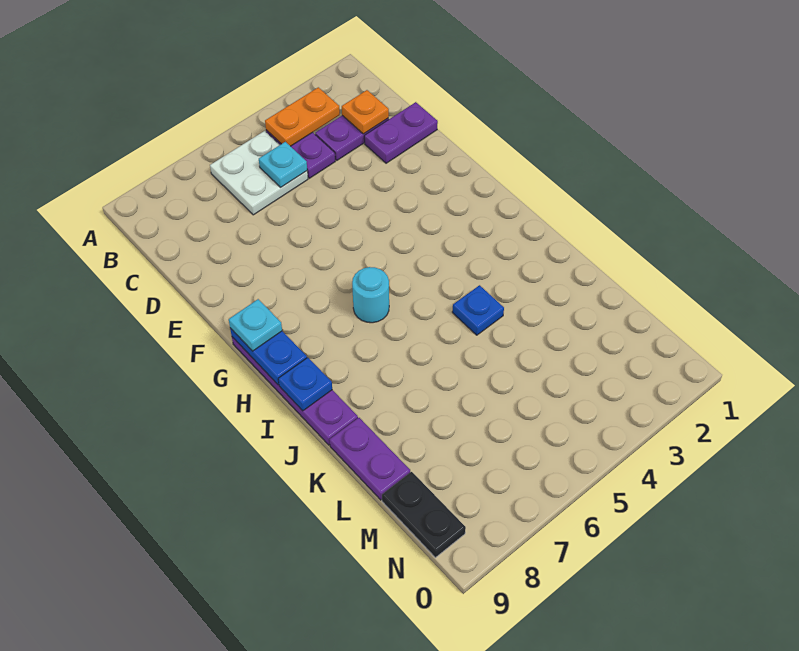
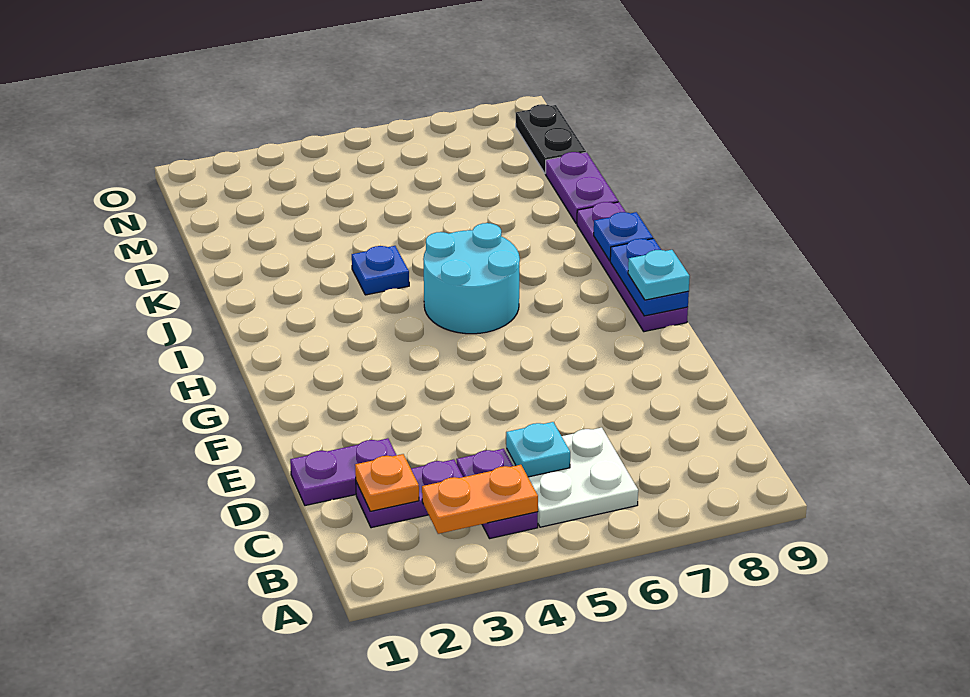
cyan 1x1 round brick [352,267,389,323] -> cyan 2x2 round brick [423,223,520,334]

